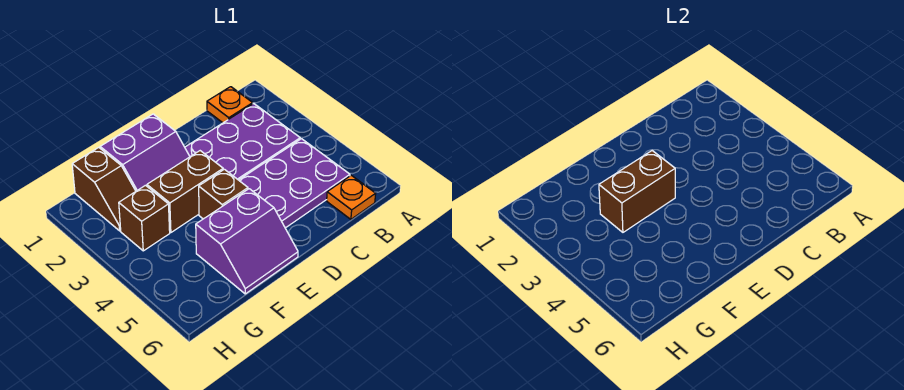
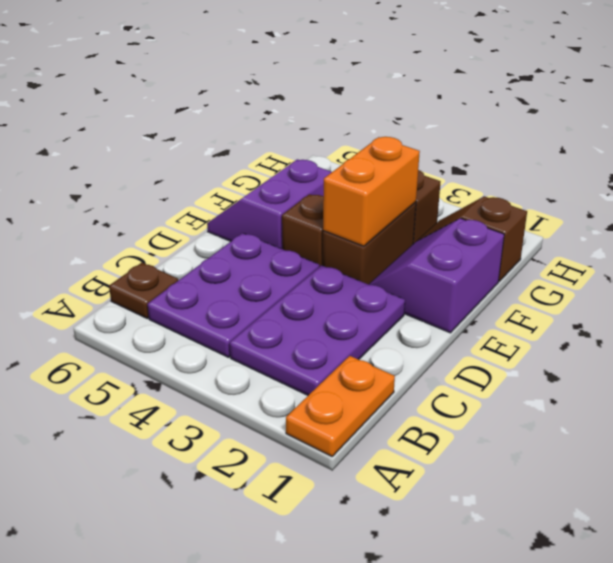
orange 1x1 plate [207,87,253,123] -> orange 1x2 plate [286,356,395,456]
orange 1x1 plate [327,175,376,219] -> brown 1x1 plate [109,263,178,318]
brown 1x2 brick [599,151,675,232] -> orange 1x2 brick [323,137,420,246]

